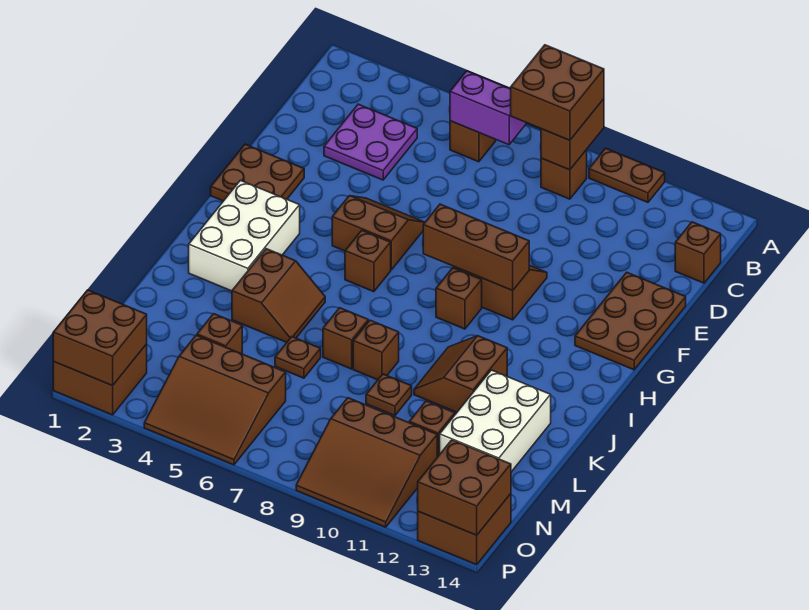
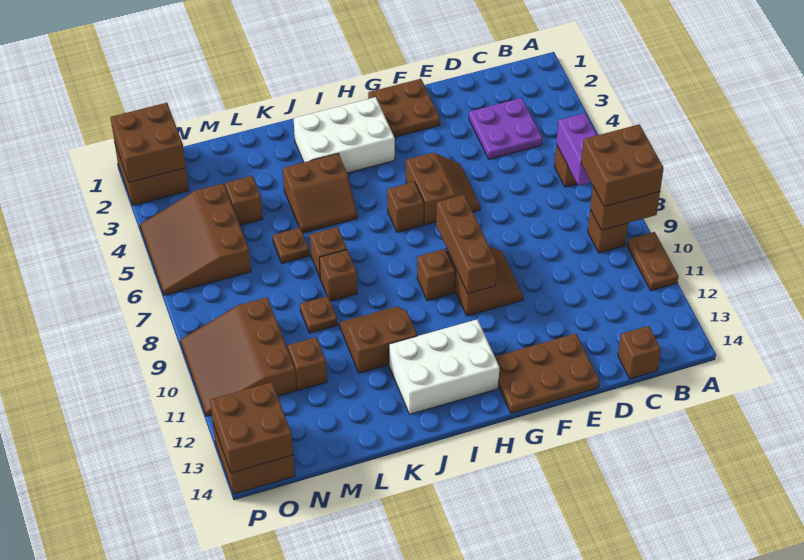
white 2x3 brick [440,370,551,472] -> white 2x3 brick moved to [389,319,499,414]

